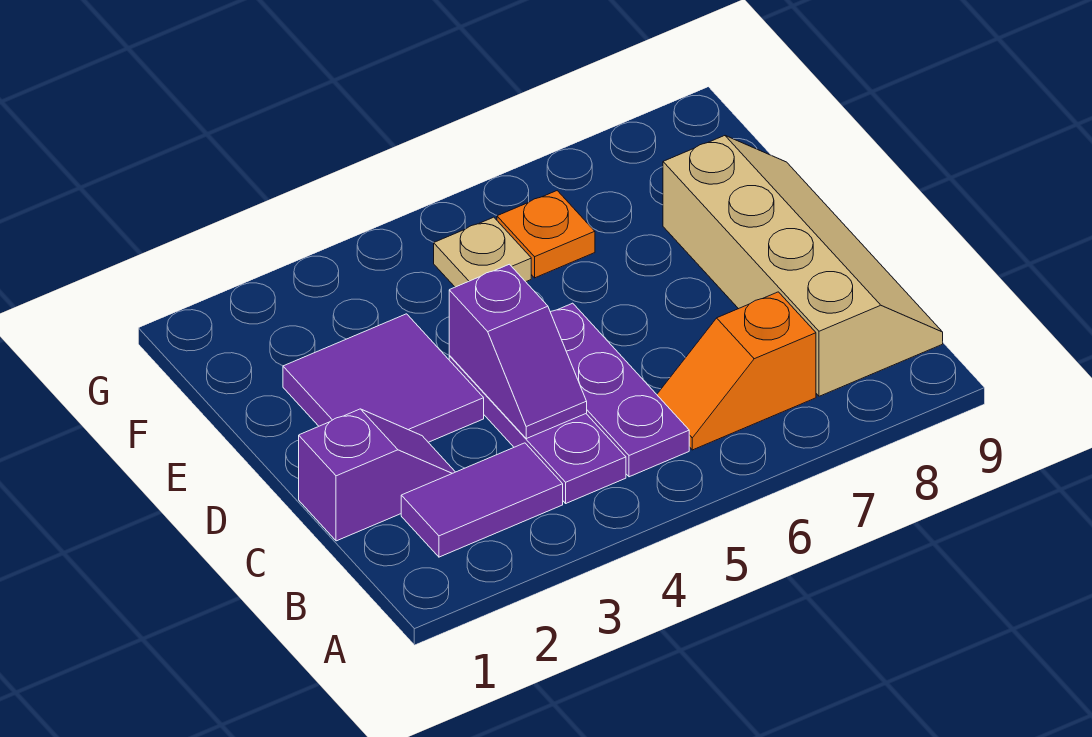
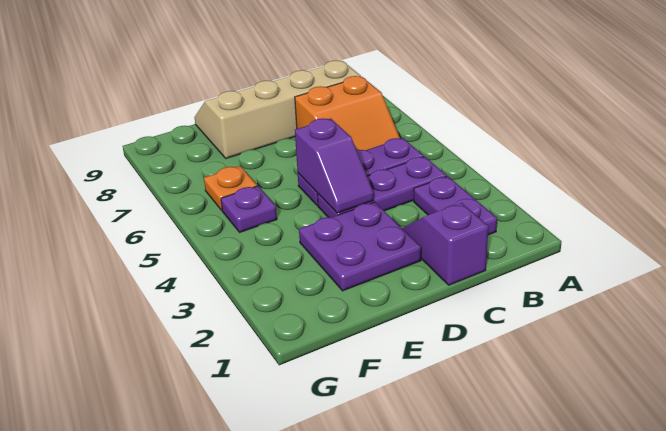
purple 1x2 tile [401,443,563,557] -> purple 1x2 plate [414,176,497,235]
orange 1x2 slope [657,292,816,450] -> orange 2x2 slope [295,76,400,150]
purple 1x2 slope [449,264,587,439] -> purple 1x2 slope turned to [295,118,374,213]
purple 2x2 tile [283,314,484,442] -> purple 2x2 plate [299,202,421,291]
tan 1x1 plate [434,217,531,287] -> purple 1x1 plate [221,186,277,232]

